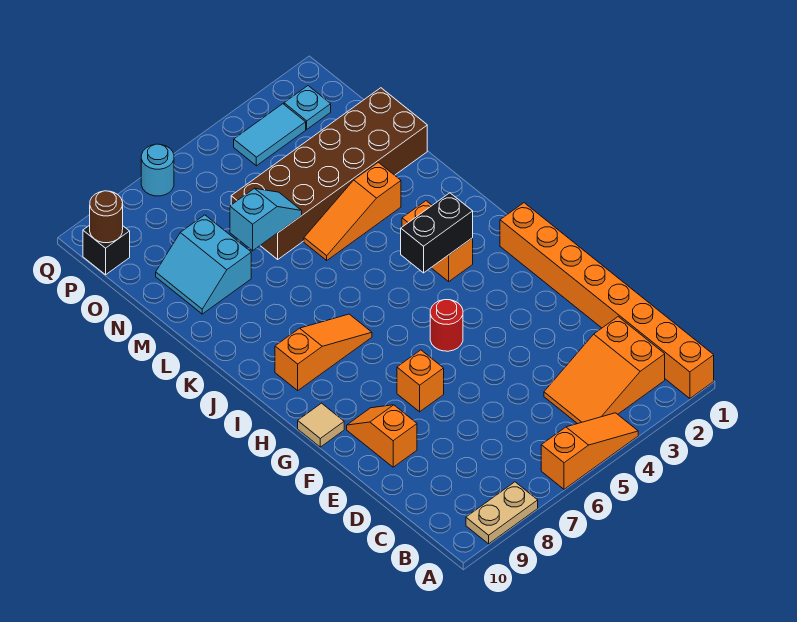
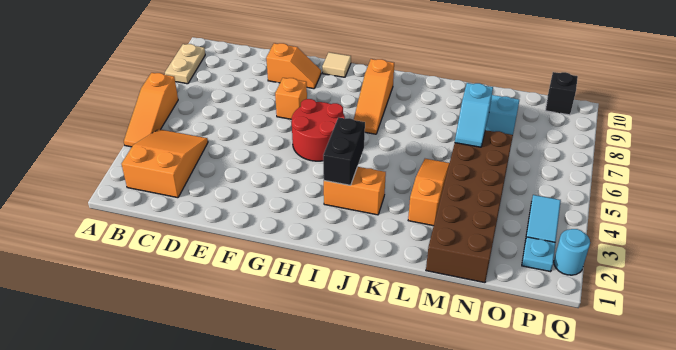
orange 1x8 brick [500,203,714,398] -> none
red 1x1 round brick [430,300,463,351] -> red 2x2 round brick [292,99,345,161]
brown 1x1 round brick [90,191,123,243] -> none
cyan 1x1 round brick [141,144,174,196] -> cyan 1x1 round brick moved to [554,229,590,275]

